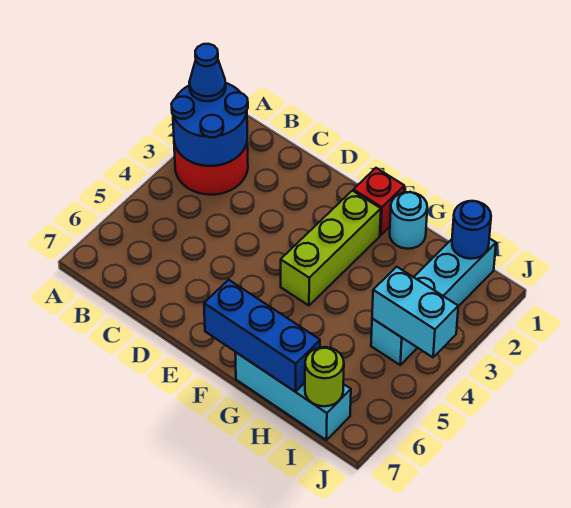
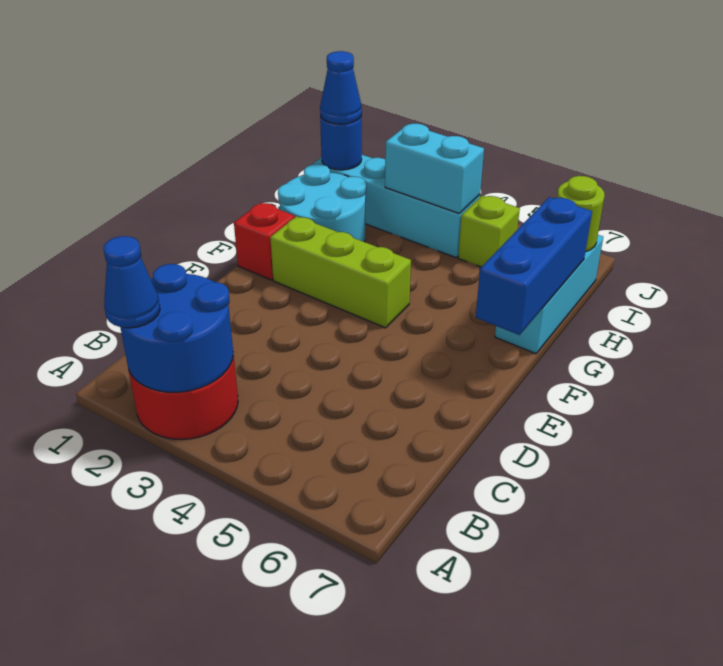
cyan 1x1 round brick [390,192,427,249] -> cyan 2x2 round brick [278,164,366,242]
none -> blue 1x1 cone [320,51,362,124]
cyan 1x2 brick [372,267,458,357] -> cyan 1x2 brick turned to [385,123,484,214]
none -> lime 1x1 brick [458,195,520,267]

